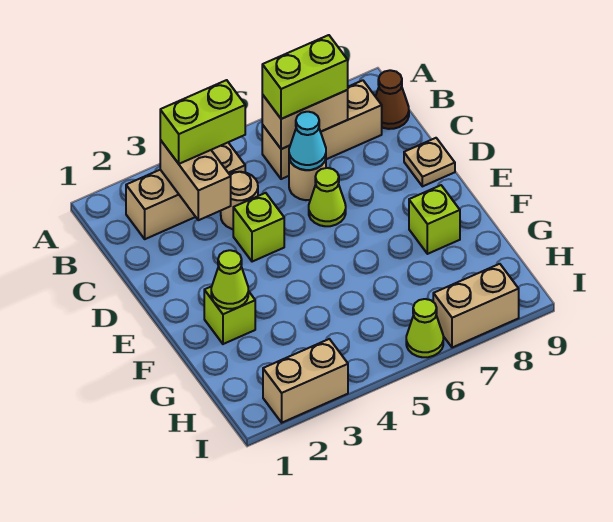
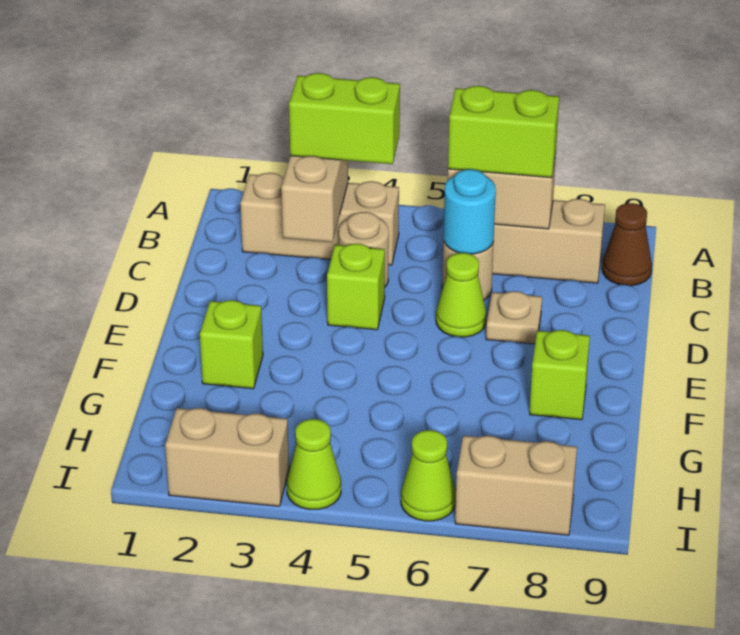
cyan 1x1 cone [289,112,326,170] -> cyan 1x1 round brick [444,169,496,254]
tan 1x1 plate [404,138,455,186] -> tan 1x1 plate moved to [486,291,542,344]
lime 1x1 cone [211,250,248,309] -> lime 1x1 cone moved to [287,419,341,509]

